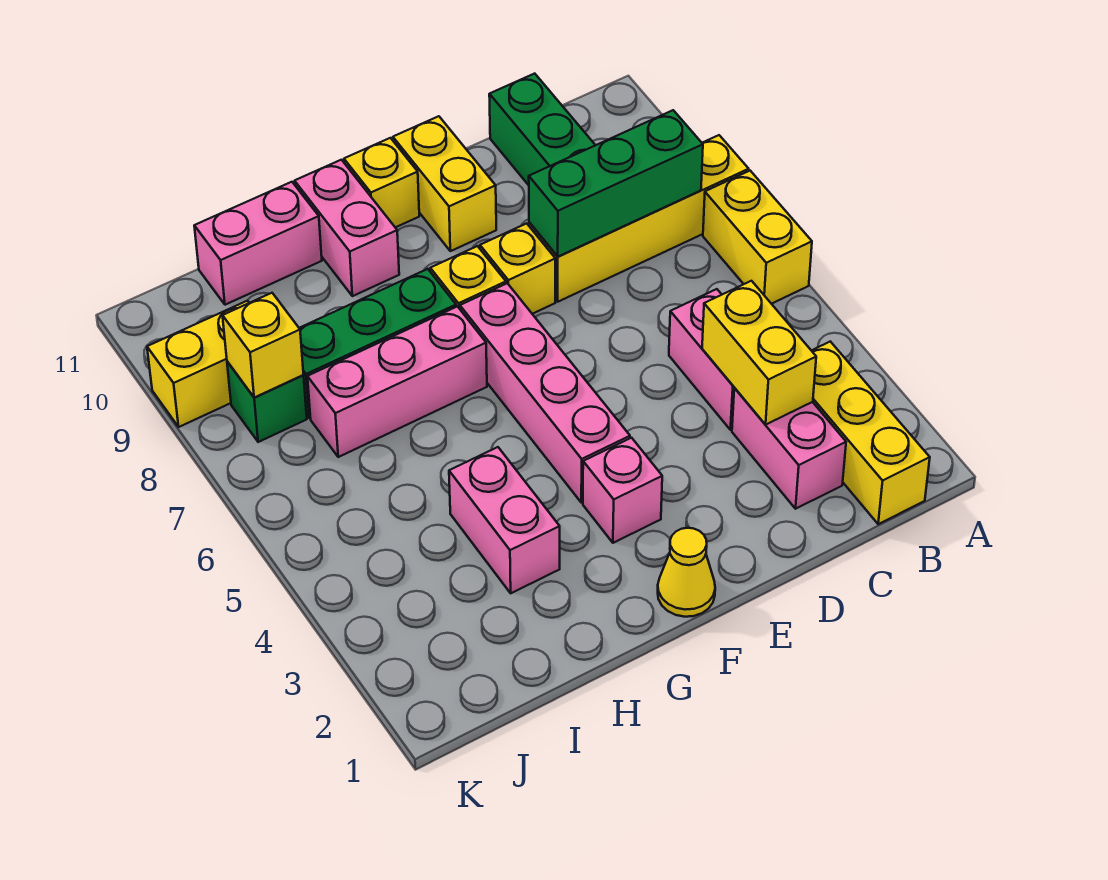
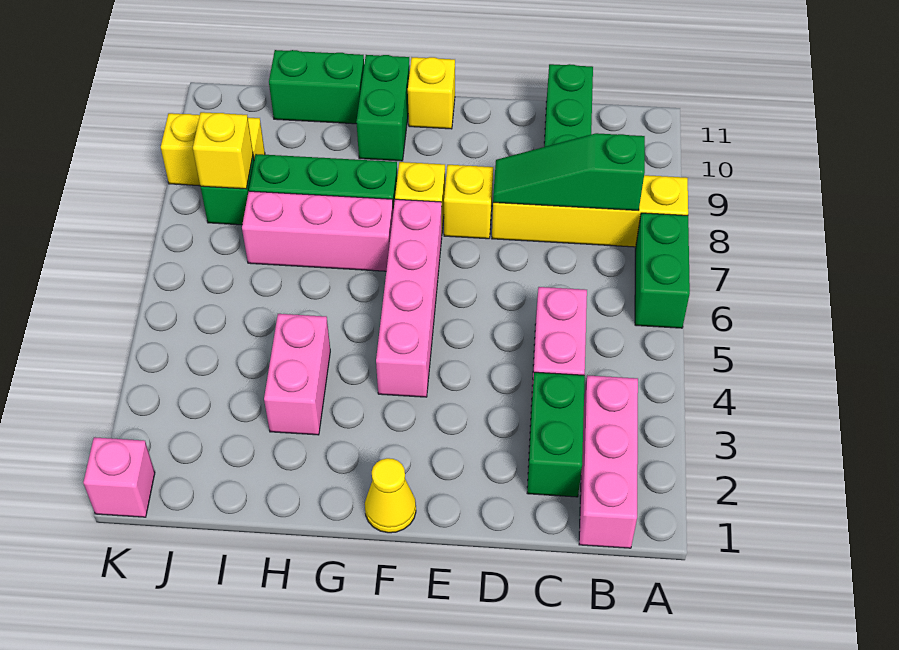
yellow 1x2 brick [703,171,812,304] -> green 1x2 brick [635,213,690,328]
yellow 1x3 brick [812,342,930,524] -> pink 1x3 brick [579,375,638,548]
green 1x3 brick [529,110,703,257] -> green 1x3 slope [493,133,645,210]
pink 1x2 brick [732,388,846,509] -> green 1x2 brick [527,372,585,497]
yellow 1x2 brick [702,281,816,424] -> none
yellow 1x2 brick [393,116,496,251] -> none
pink 1x1 brick [583,438,662,543] -> pink 1x1 brick moved to [83,437,155,517]
pink 1x2 brick [295,160,399,296] -> green 1x2 brick [356,55,410,161]
pink 1x2 brick [194,182,322,305] -> green 1x2 brick [269,50,364,124]

